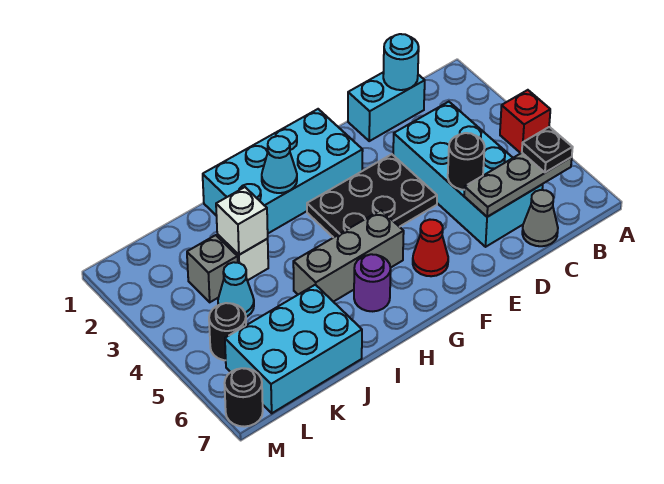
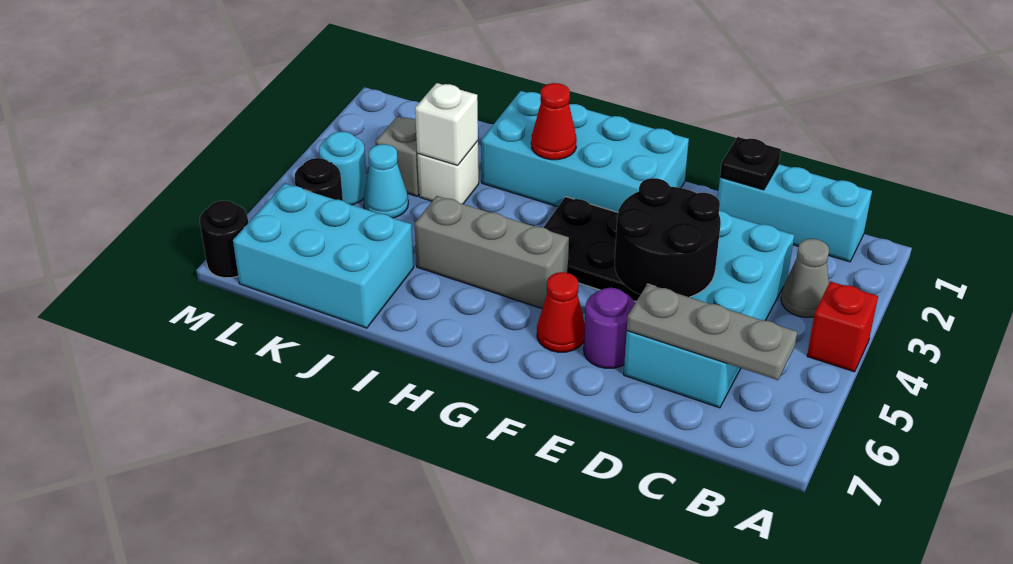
black 1x1 plate [522,127,573,173] -> black 1x1 plate moved to [720,137,781,190]
cyan 1x2 brick [348,72,425,141] -> cyan 1x3 brick [718,164,872,262]
cyan 1x1 round brick [383,34,419,90] -> cyan 1x1 round brick moved to [319,131,367,205]
grey 1x1 cone [522,190,558,246] -> grey 1x1 cone moved to [781,239,829,317]
black 1x1 round brick [448,133,485,190] -> black 2x2 round brick [615,178,721,297]
cyan 1x1 cone [262,136,297,193] -> red 1x1 cone [531,83,577,160]
purple 1x1 round brick [354,254,391,311] -> purple 1x1 round brick moved to [584,288,635,368]

